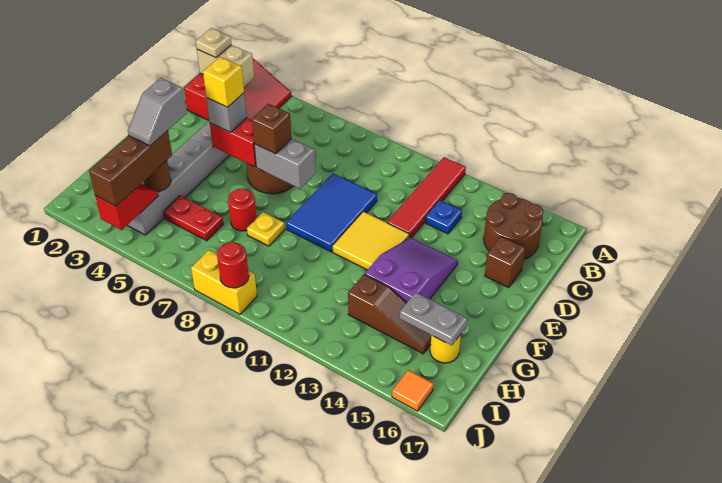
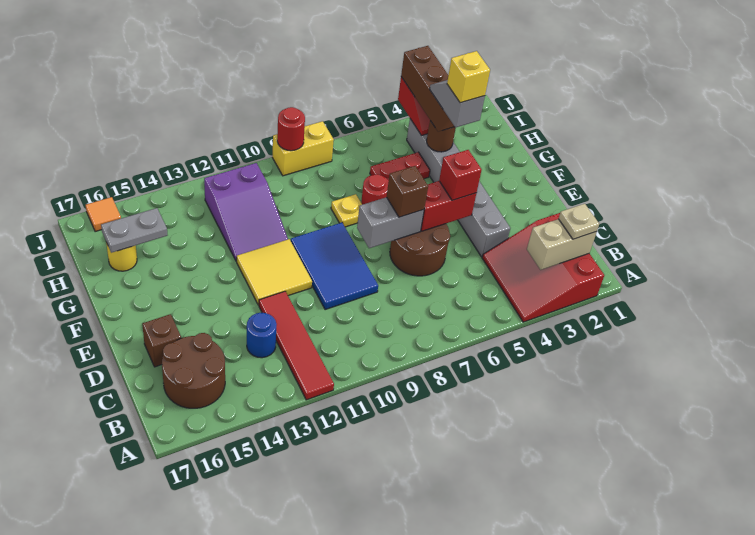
blue 1x1 plate [425,200,462,234] -> blue 1x1 round brick [247,313,277,358]
grey 1x1 brick [206,93,247,132] -> red 1x1 brick [439,150,482,200]
yellow 1x1 brick [203,57,244,107] -> yellow 1x1 brick moved to [447,51,490,103]
purple 2x3 slope [365,237,458,302] -> purple 2x3 slope moved to [204,163,288,261]
brown 1x3 slope [348,274,431,354] -> none

